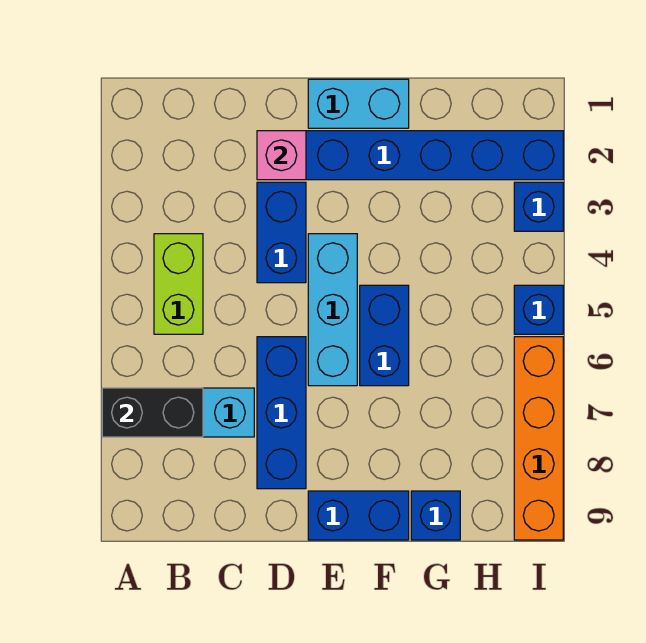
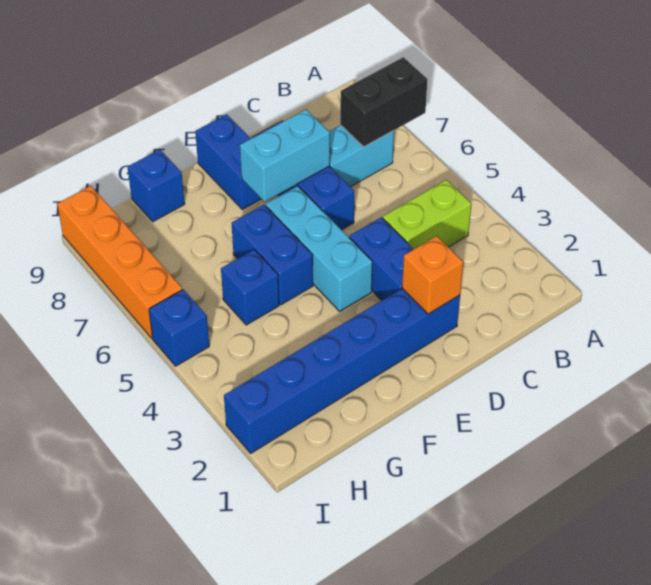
lime 1x2 brick [154,234,203,334] -> lime 1x2 brick turned to [383,180,471,249]
pink 1x1 brick [257,131,306,180] -> orange 1x1 brick [402,236,463,314]
cyan 1x2 brick [308,79,409,128] -> cyan 1x2 brick moved to [240,110,330,202]
blue 1x2 brick [308,491,409,540] -> blue 1x2 brick turned to [195,114,261,209]
blue 1x1 brick [514,182,563,231] -> blue 1x1 brick moved to [221,250,279,325]

